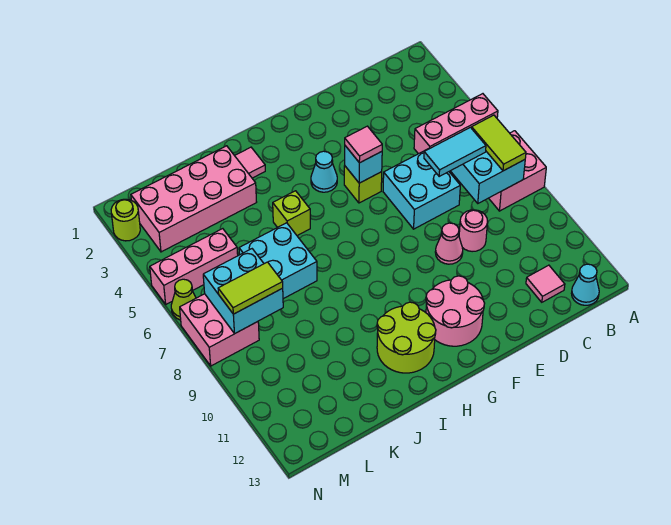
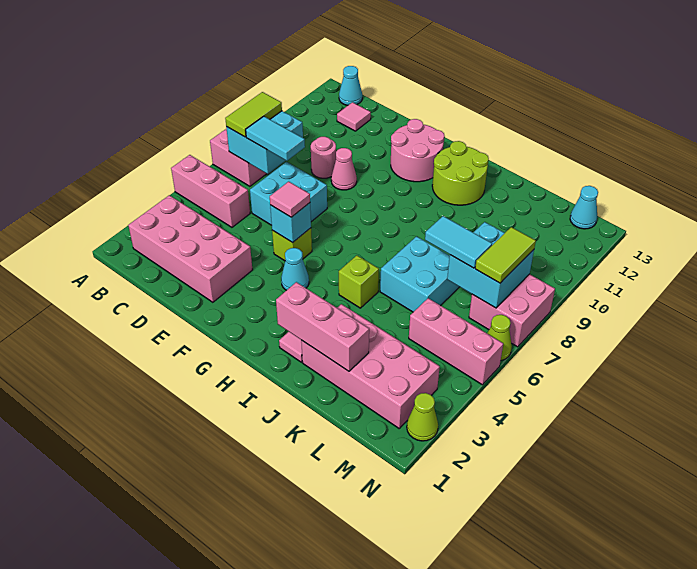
none -> pink 2x4 brick [128,195,252,302]
none -> pink 1x3 brick [276,282,369,371]
none -> cyan 1x2 tile [425,216,492,268]
lime 1x2 tile [218,262,283,314] -> lime 1x2 tile turned to [475,227,536,283]
none -> cyan 1x1 cone [570,186,598,229]
lime 1x1 round brick [111,199,140,241] -> lime 1x1 cone [407,393,438,441]

